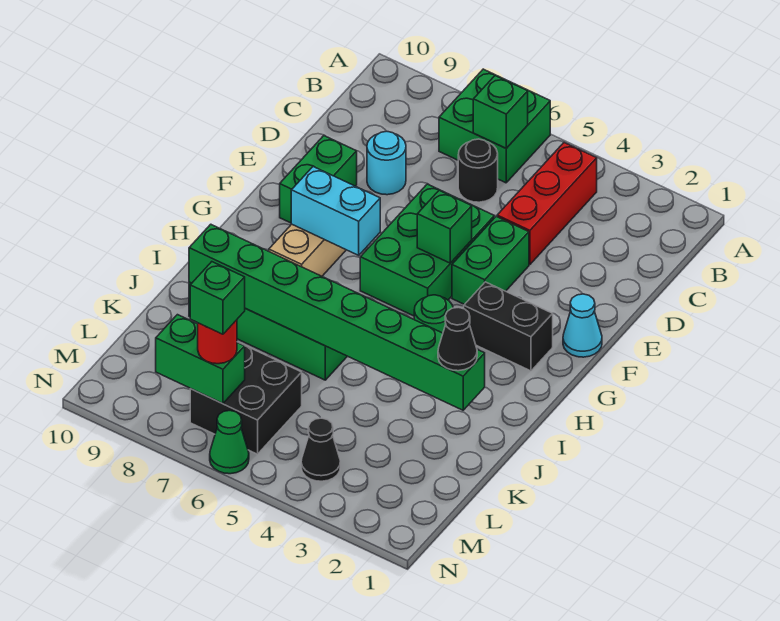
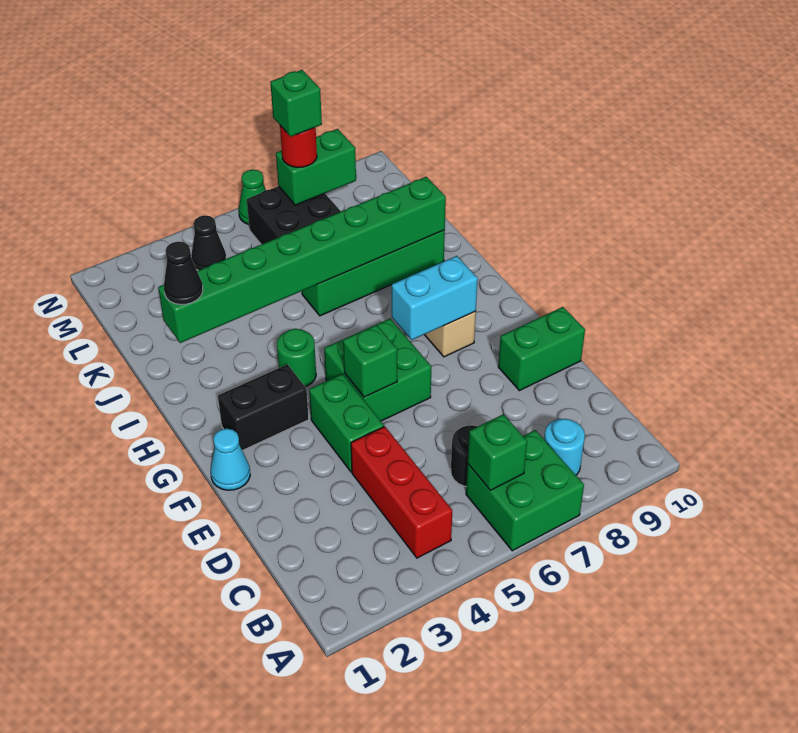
cyan 1x1 round brick [367,132,406,195] -> cyan 1x1 round brick moved to [544,419,585,475]
green 2x3 brick [360,184,494,316] -> green 2x2 brick [324,319,431,421]
green 1x2 brick [280,136,357,223] -> green 1x2 brick turned to [498,307,585,391]

